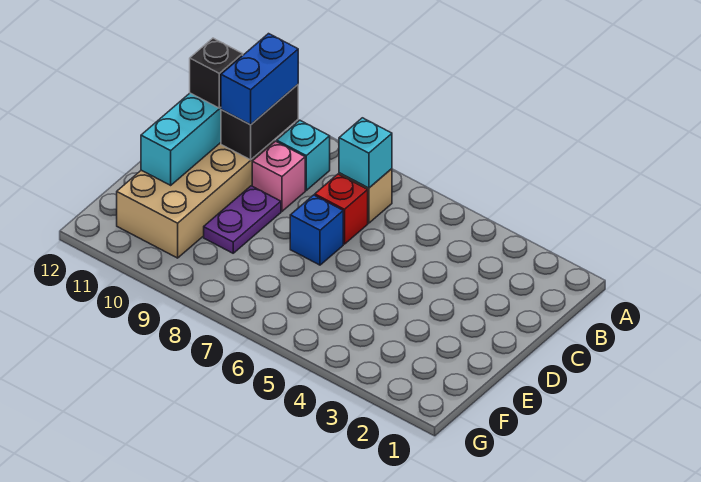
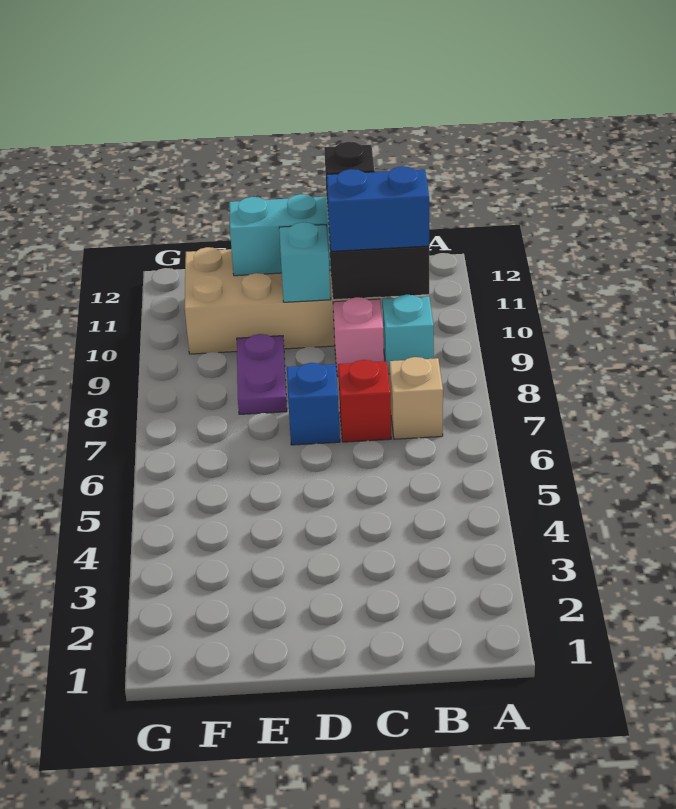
cyan 1x1 brick [339,118,392,188] -> cyan 1x1 brick moved to [279,222,331,302]
purple 1x2 plate [204,186,281,253] -> purple 1x2 plate turned to [237,334,287,414]

